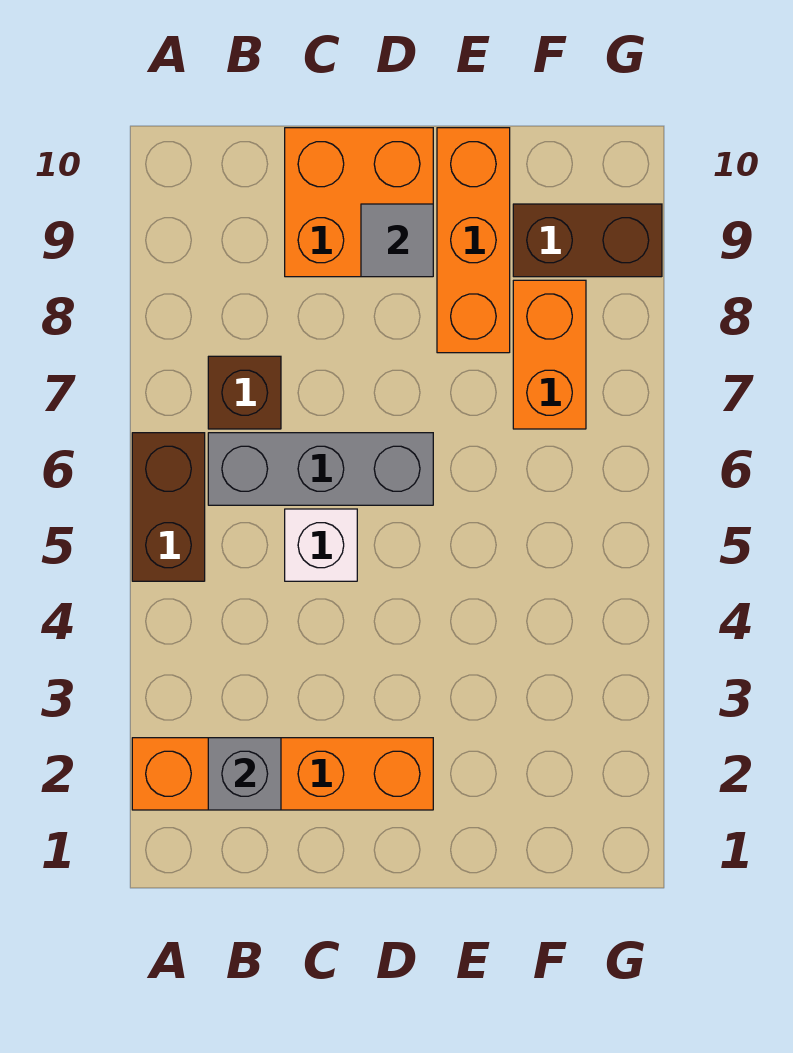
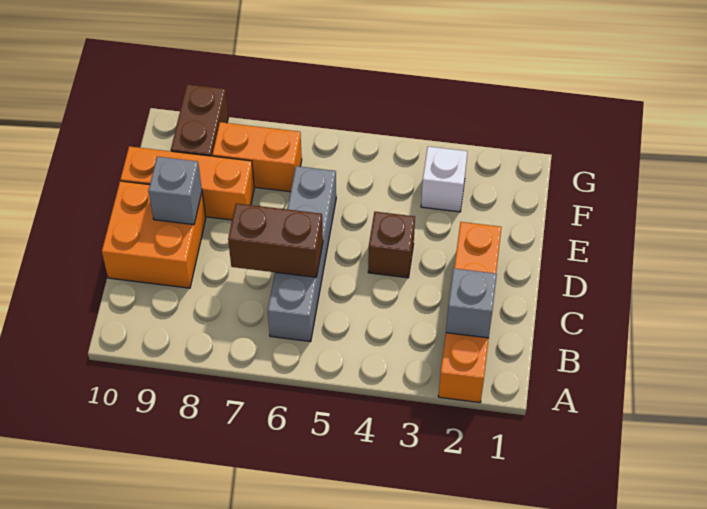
brown 1x2 brick [132,433,205,581] -> brown 1x2 brick moved to [228,203,323,277]
grey 1x3 brick [208,433,433,505] -> grey 1x4 brick [268,166,336,342]
brown 1x1 brick [208,356,281,429] -> brown 1x1 brick moved to [368,212,415,278]
white 1x1 brick [285,509,357,581] -> white 1x1 brick moved to [421,147,468,212]
grey 1x1 tile [361,204,433,277] -> grey 1x1 brick [148,157,202,225]

